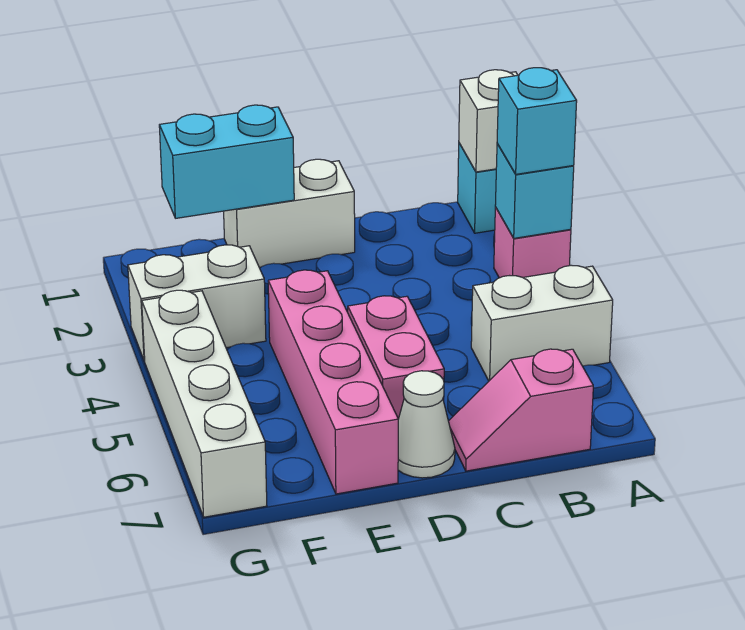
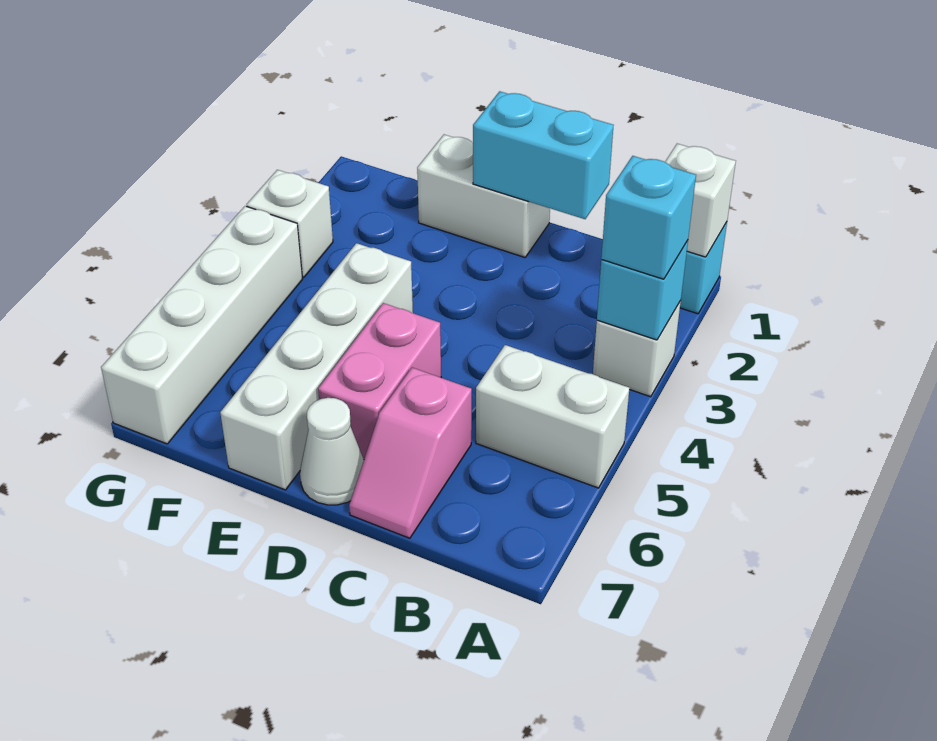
pink 1x1 brick [494,207,571,278] -> white 1x1 brick [593,301,681,397]
pink 1x2 slope [449,349,593,471] -> pink 1x2 slope turned to [349,368,472,538]
cyan 1x2 brick [159,105,294,218] -> cyan 1x2 brick moved to [473,91,614,219]
pink 1x4 brick [268,270,398,494] -> white 1x4 brick [220,243,413,490]
white 1x2 brick [128,245,266,361] -> white 1x1 brick [247,170,333,277]

